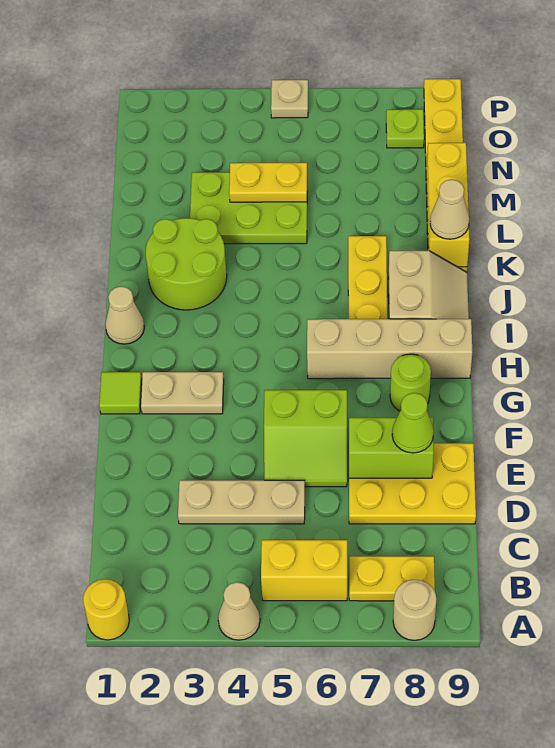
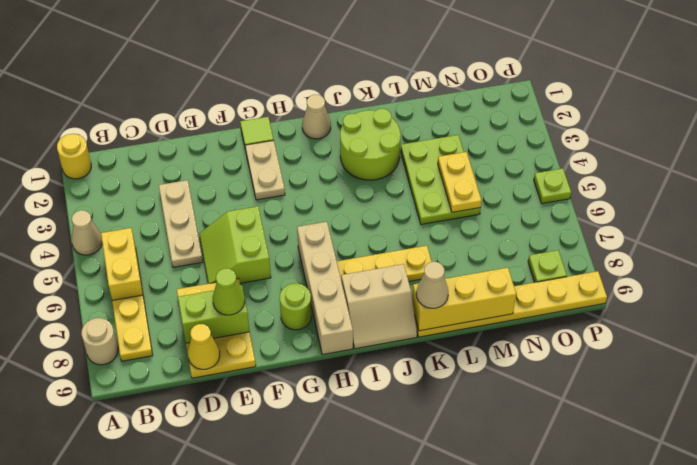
none -> yellow 1x1 cone [188,324,220,369]
lime 1x2 brick [349,418,434,478] -> lime 1x2 brick turned to [178,286,249,343]
tan 1x1 plate [271,80,308,118] -> lime 1x1 plate [534,168,571,204]

